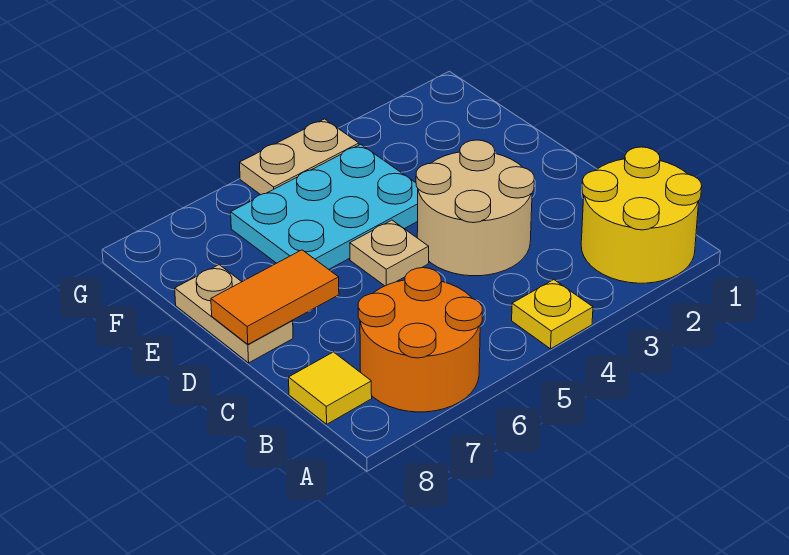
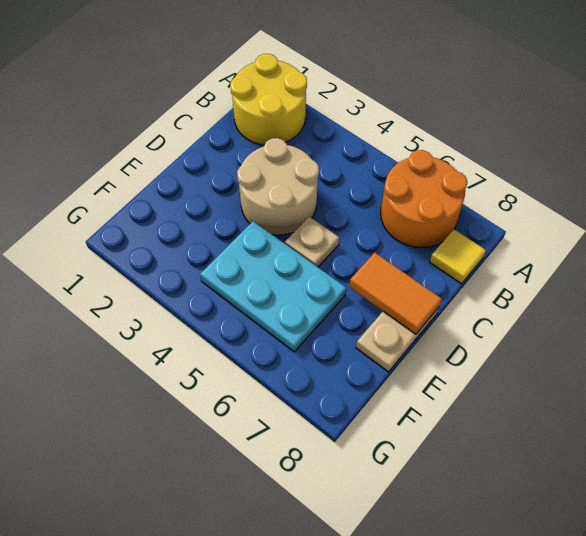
yellow 1x1 plate [512,280,593,349] -> none
tan 1x2 plate [240,119,359,195] -> none

